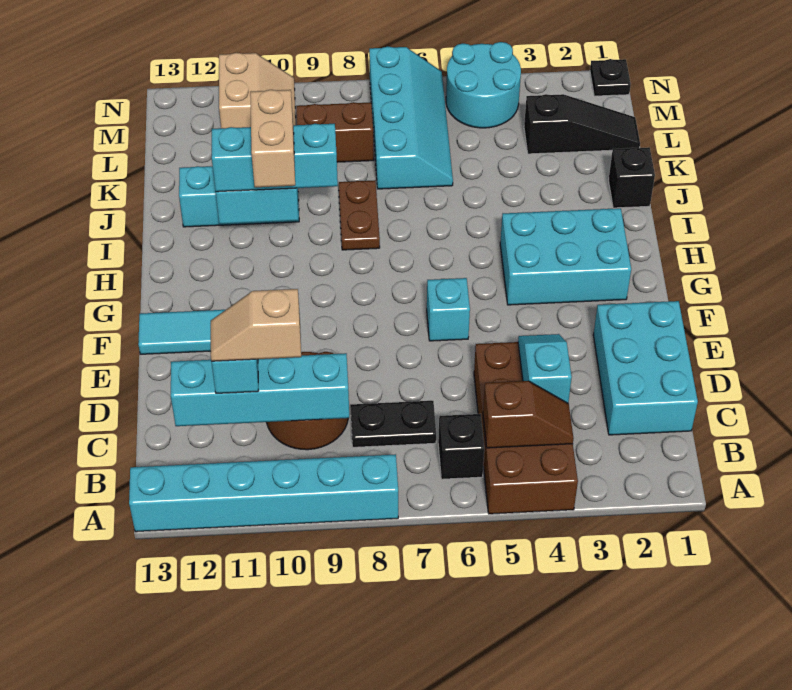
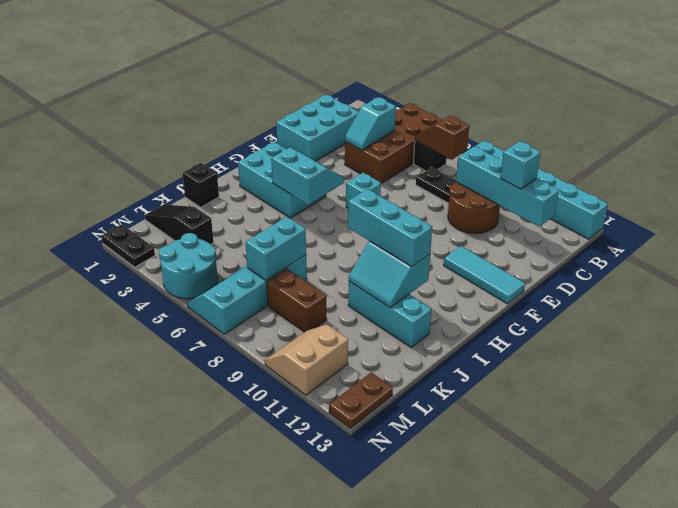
brown 1x2 slope [483,381,574,448] -> brown 1x2 slope moved to [415,116,469,160]
tan 1x2 slope [211,289,301,361] -> none
none -> cyan 2x2 slope [271,147,344,205]
tan 1x2 brick [250,90,295,187] -> none
brown 1x2 plate [339,180,380,250] -> brown 1x2 plate moved to [329,372,393,429]
none -> cyan 1x2 brick [246,217,306,280]
black 1x1 plate [590,59,631,96] -> black 1x2 plate [101,224,155,267]

